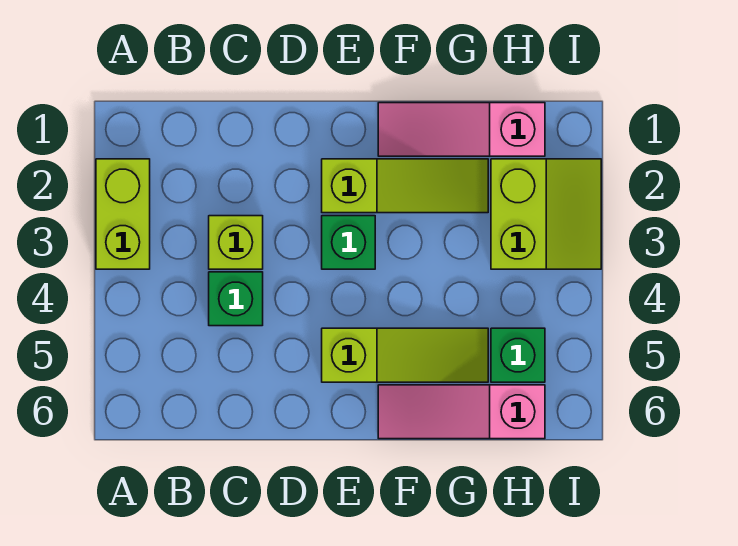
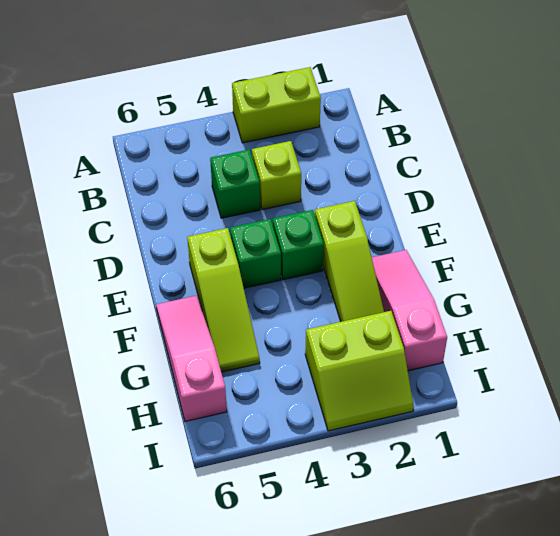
green 1x1 brick [491,328,545,382] -> green 1x1 brick moved to [230,219,281,288]

